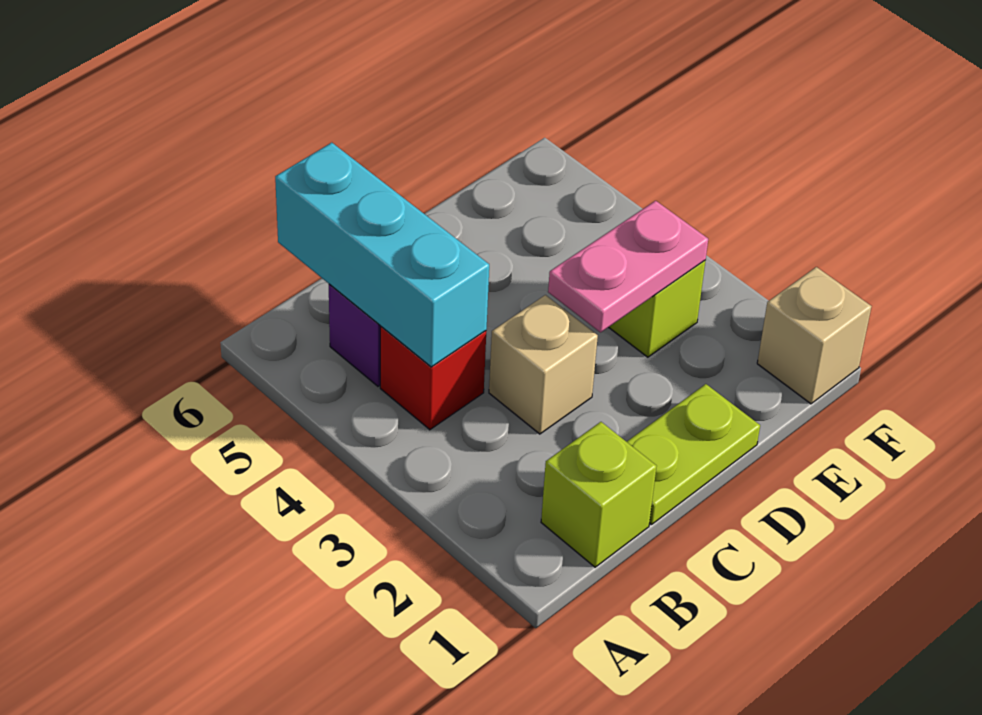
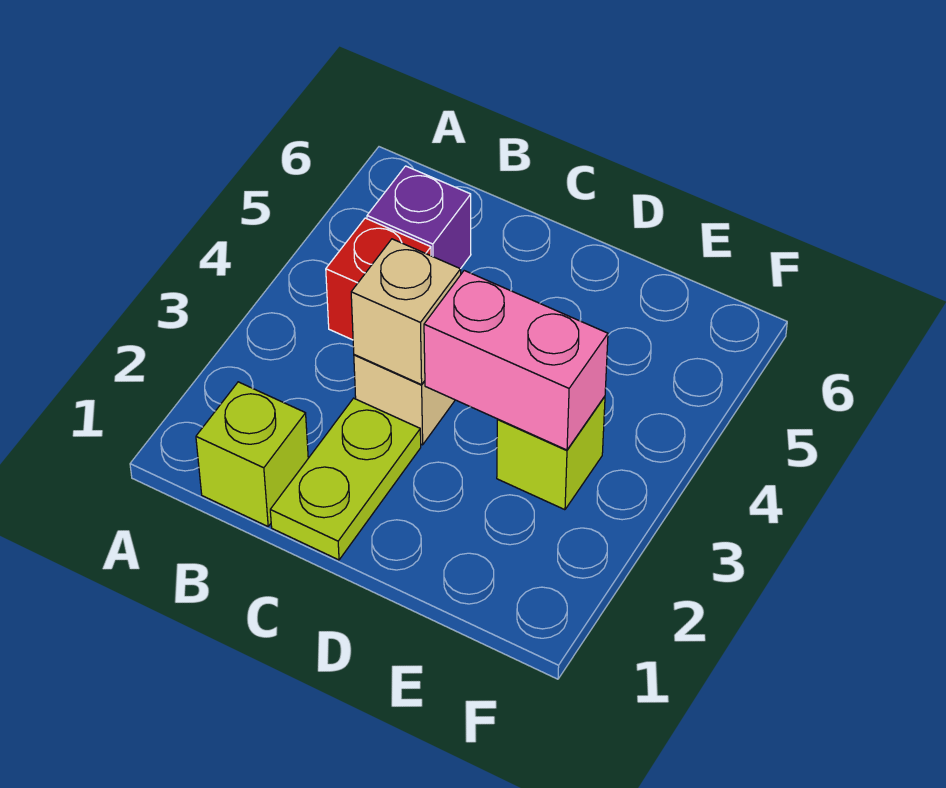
cyan 1x3 brick [275,143,489,367] -> none
lime 1x2 plate [627,384,760,524] -> lime 1x2 plate turned to [270,398,421,560]
pink 1x2 plate [548,201,708,332] -> pink 1x2 brick [424,271,608,450]
tan 1x1 brick [757,267,872,404] -> tan 1x1 brick moved to [351,239,461,385]

